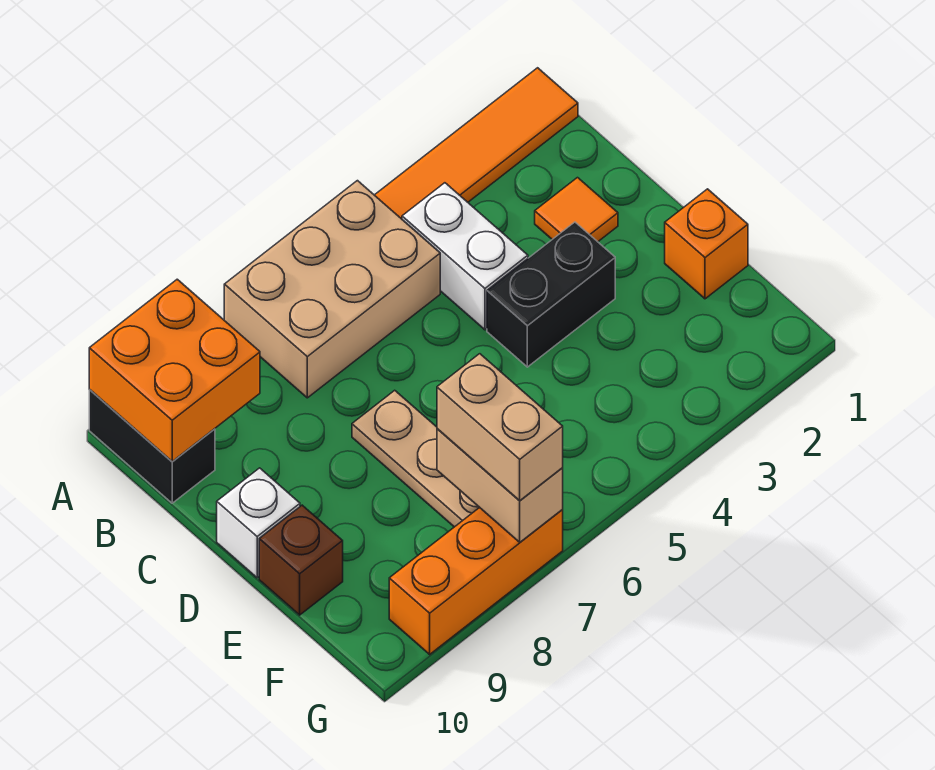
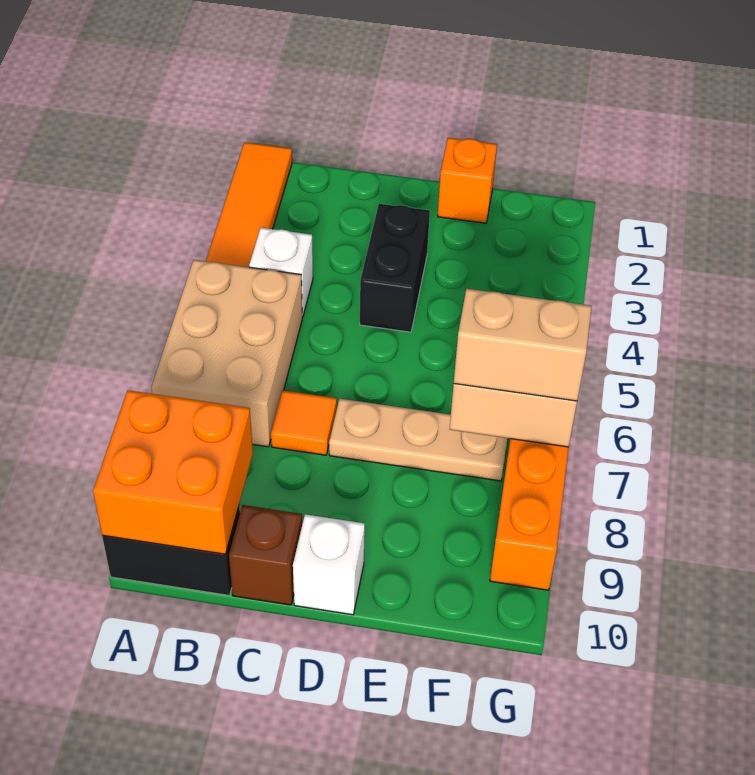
white 1x2 brick [402,183,528,330] -> white 1x1 brick [249,228,313,317]
orange 1x1 tile [535,178,618,242] -> orange 1x1 tile moved to [271,390,337,455]
brown 1x1 brick [259,505,343,615] -> brown 1x1 brick moved to [229,505,302,605]

